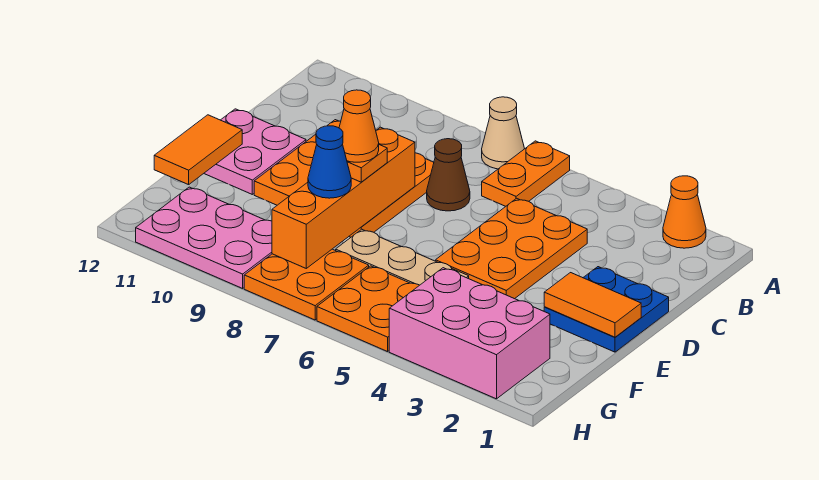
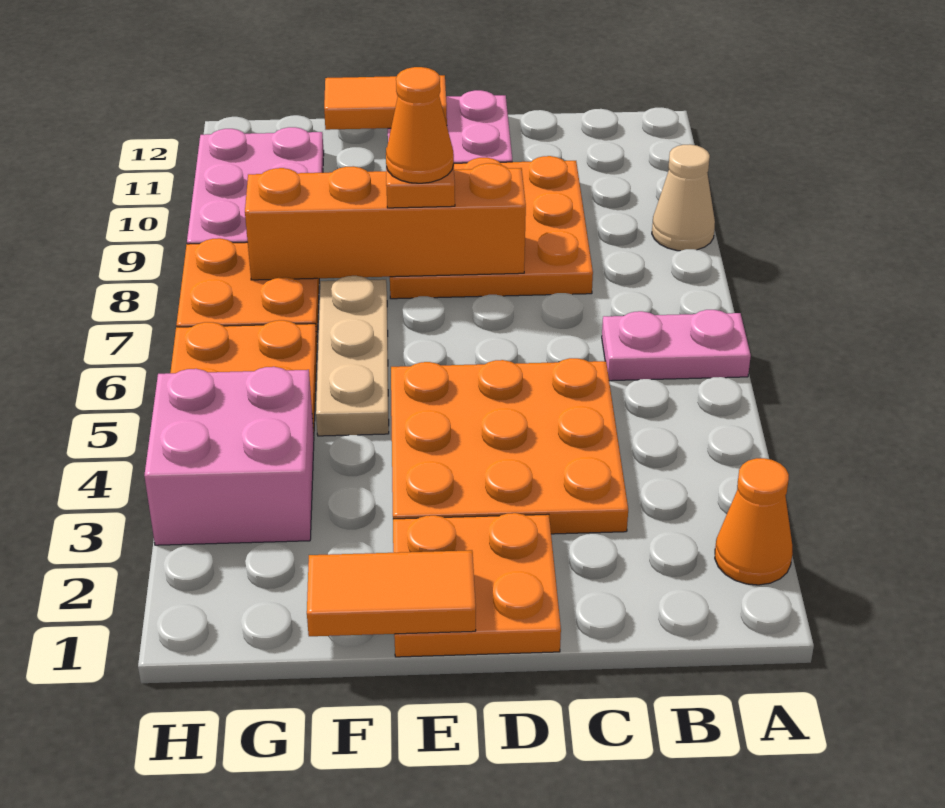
orange 1x2 plate [482,141,570,206] -> pink 1x2 plate [602,310,751,381]
tan 1x1 cone [482,97,524,169] -> tan 1x1 cone moved to [652,144,715,251]
orange 2x3 plate [436,198,587,299] -> orange 3x3 plate [391,358,628,534]
brown 1x1 cone [427,139,470,211] -> none
blue 2x2 plate [544,267,669,352] -> orange 2x2 plate [393,513,561,657]
orange 1x2 tile [544,273,641,337] -> orange 1x2 tile turned to [307,550,476,636]
blue 1x1 cone [308,126,351,198] -> none
pink 2x3 brick [389,268,550,399] -> pink 2x2 brick [144,367,314,545]

